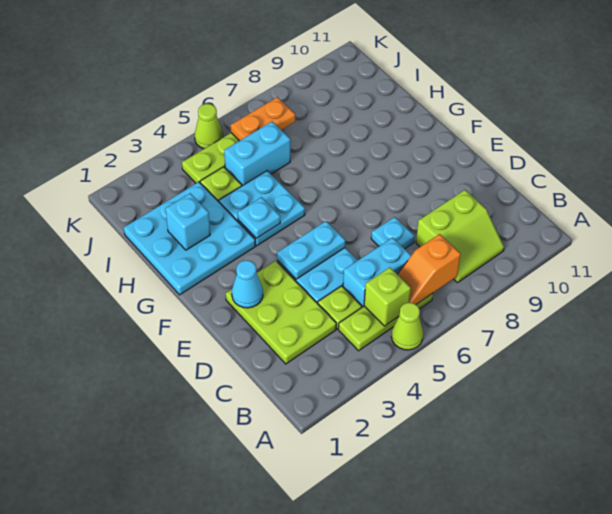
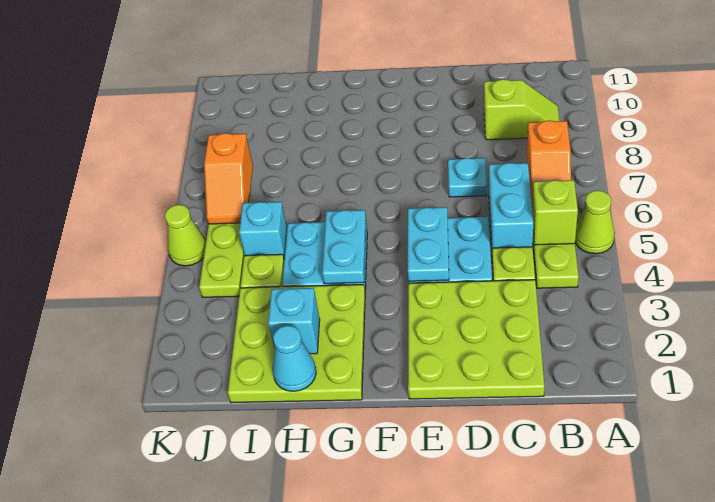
lime 2x2 slope [416,190,504,283] -> lime 1x2 slope [484,79,560,140]
lime 2x3 plate [226,261,336,364] -> lime 3x3 plate [408,280,544,399]
cyan 1x1 cone [232,260,263,308] -> cyan 1x1 cone moved to [273,325,316,391]
cyan 3x3 plate [124,182,255,295] -> lime 3x3 plate [228,285,365,403]
cyan 1x1 plate [238,197,280,238] -> cyan 1x2 plate [322,210,366,284]
cyan 1x2 brick [224,122,290,186] -> cyan 1x1 brick [239,202,287,259]
orange 1x2 plate [231,97,295,141] -> orange 1x2 slope [204,133,253,224]

